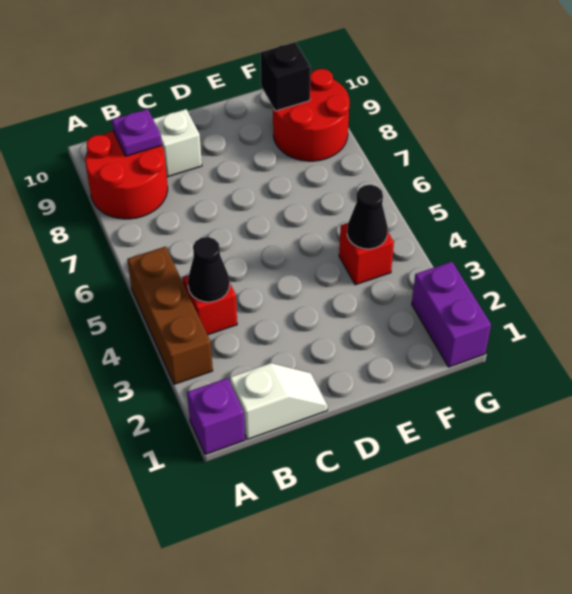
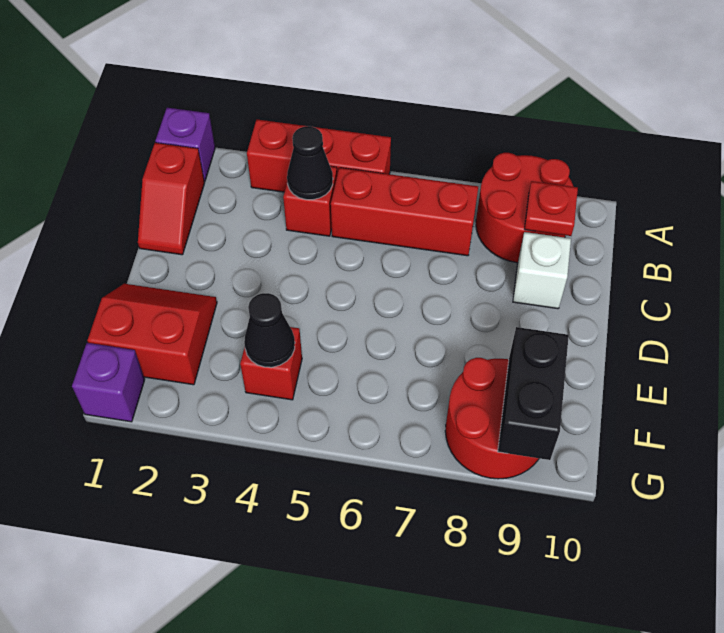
brown 1x3 brick [127,247,213,384] -> red 1x3 brick [247,120,391,192]
white 1x2 slope [230,363,328,439] -> red 1x2 slope [138,143,205,255]
none -> red 1x3 brick [331,168,478,256]
purple 1x1 plate [112,109,162,156] -> red 1x1 plate [525,181,578,236]
none -> red 2x2 slope [87,284,217,385]
black 1x1 brick [261,42,311,111] -> black 1x2 brick [498,327,569,460]
purple 1x2 brick [412,262,491,367] -> purple 1x1 brick [72,343,145,422]

